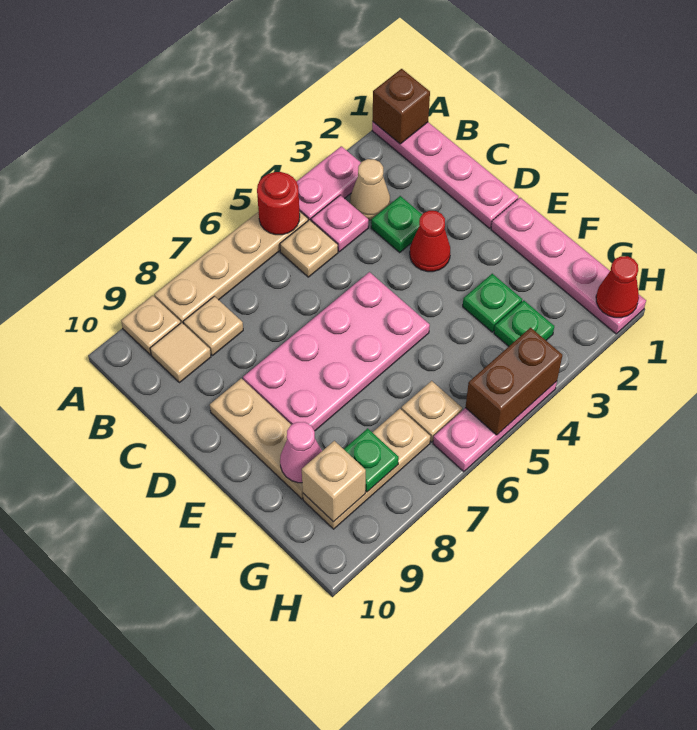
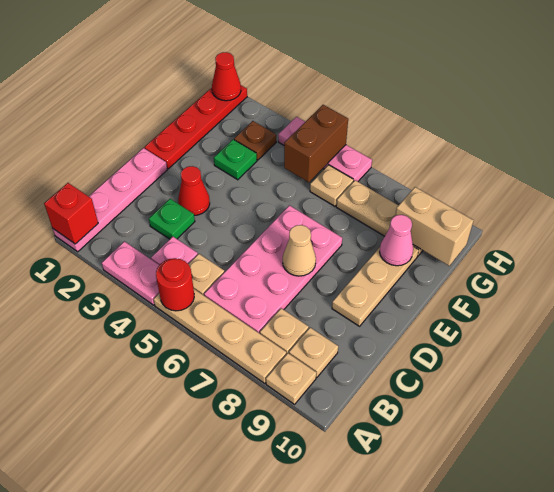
brown 1x1 brick [372,69,430,144] -> red 1x1 brick [44,183,98,244]
tan 1x1 cone [350,159,390,220] -> tan 1x1 cone moved to [283,225,316,276]
tan 1x1 tile [150,323,211,383] -> tan 1x1 plate [289,328,338,377]
pink 2x4 plate [243,272,430,431] -> pink 2x4 plate turned to [204,205,342,333]
pink 1x4 plate [491,198,646,334] -> red 1x4 plate [145,85,247,169]
green 1x1 plate [494,301,554,346] -> brown 1x1 plate [234,121,276,160]
green 1x1 plate [344,428,399,492] -> none
tan 1x1 brick [302,441,366,522] -> tan 1x2 brick [395,187,474,266]
brown 1x2 brick [465,328,562,435] -> brown 1x2 brick turned to [284,105,348,182]

